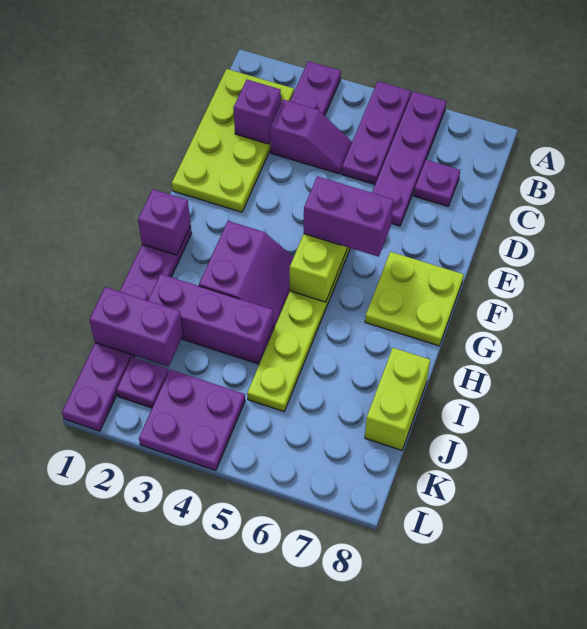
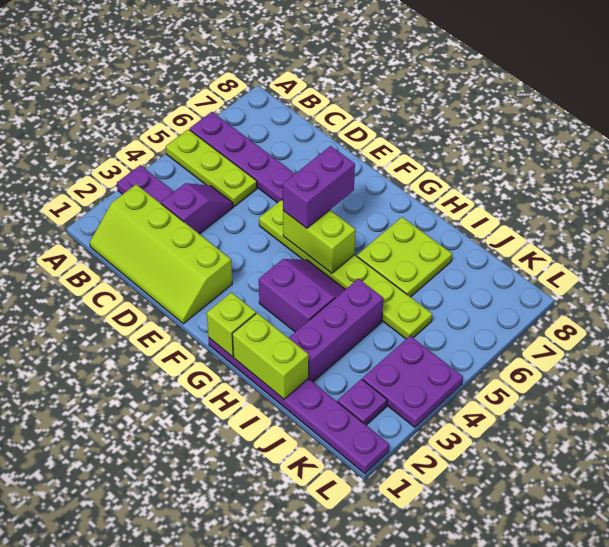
purple 1x3 plate [342,81,411,185] -> lime 1x3 plate [166,129,257,206]
lime 2x4 plate [172,69,294,212] -> lime 2x4 slope [90,184,232,324]
purple 1x1 brick [233,79,281,144] -> none
purple 1x1 plate [414,160,460,206] -> none
lime 2x2 plate [365,252,464,346] -> lime 2x2 plate moved to [357,217,452,297]
purple 1x1 brick [138,189,191,255] -> lime 1x1 brick [207,293,256,357]
lime 1x2 brick [365,348,430,450] -> lime 1x2 brick moved to [232,313,309,399]
purple 1x2 brick [89,287,183,367] -> none

